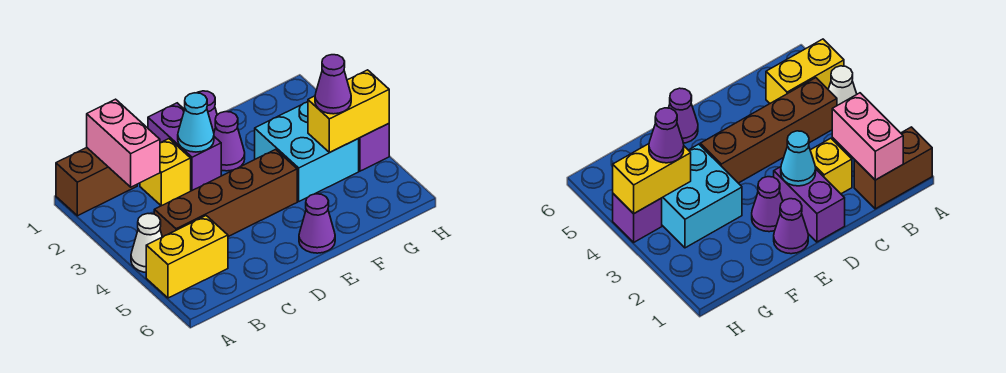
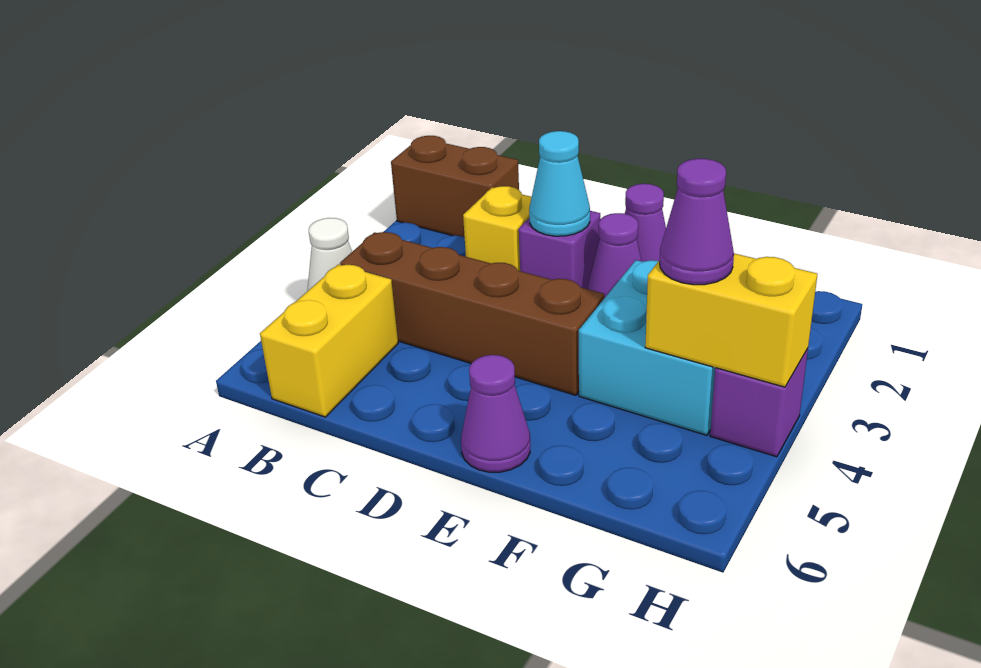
yellow 1x2 brick [146,216,228,298] -> yellow 1x2 brick turned to [260,264,398,417]
pink 1x2 brick [87,99,160,187] -> none
purple 1x2 brick [148,103,221,190] -> purple 1x1 brick [519,211,600,289]

